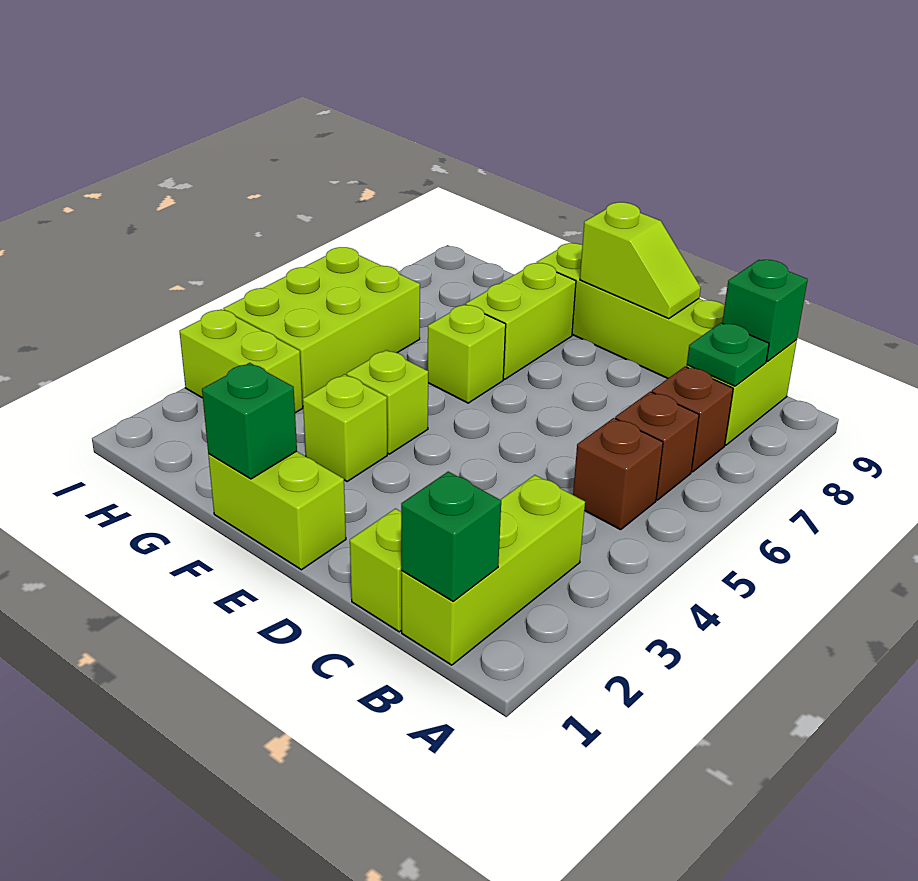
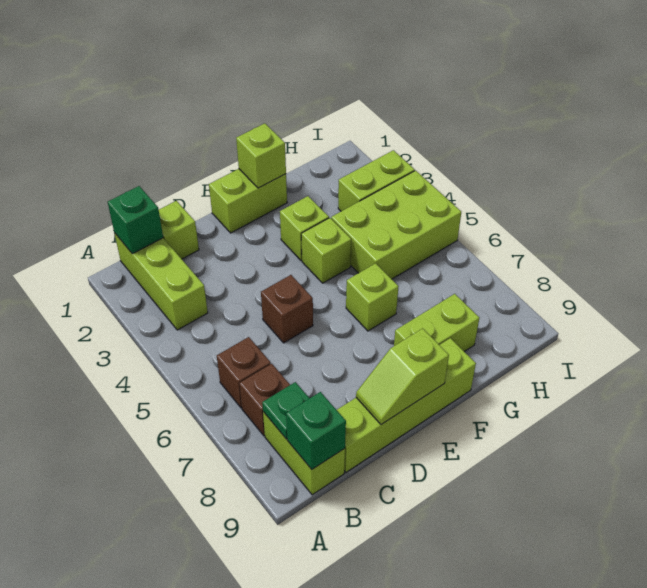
brown 1x1 brick [573,418,663,530] -> brown 1x1 brick moved to [261,275,313,343]
green 1x1 brick [202,363,297,479] -> lime 1x1 brick [236,123,286,188]
lime 1x2 brick [466,263,576,379] -> lime 1x2 brick turned to [394,294,479,352]
lime 2x3 brick [223,247,420,404] -> lime 2x3 brick turned to [331,170,461,279]

